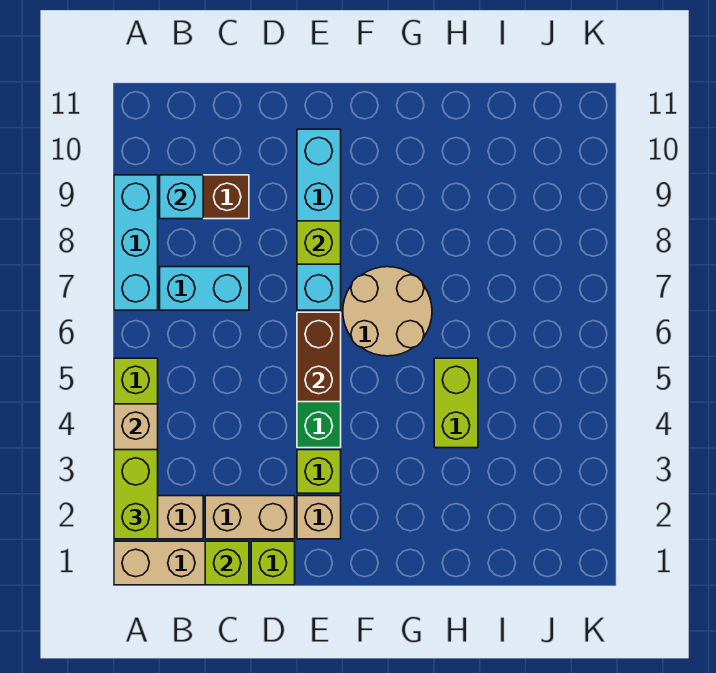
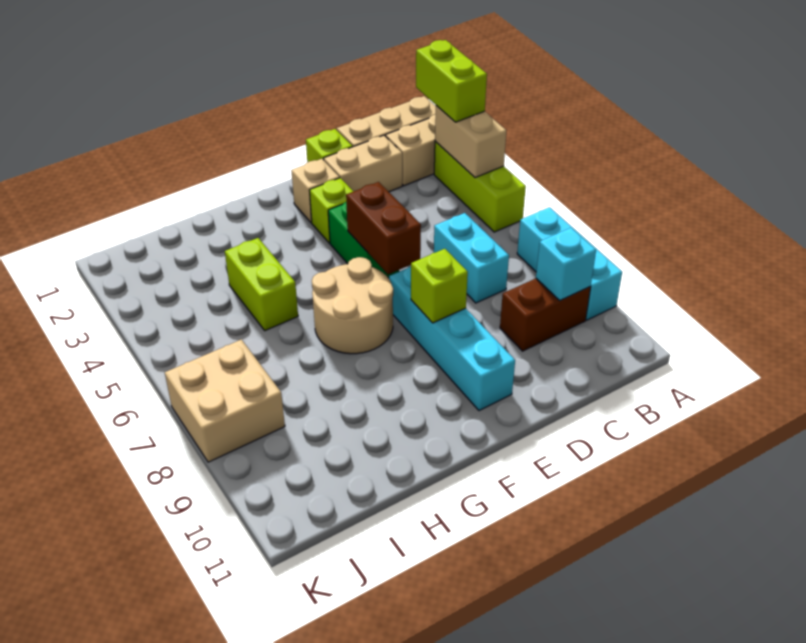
cyan 1x2 brick [160,267,249,310] -> cyan 1x2 brick turned to [434,213,509,303]
lime 1x1 brick [205,541,249,585] -> none
none -> tan 2x2 brick [165,339,285,462]

